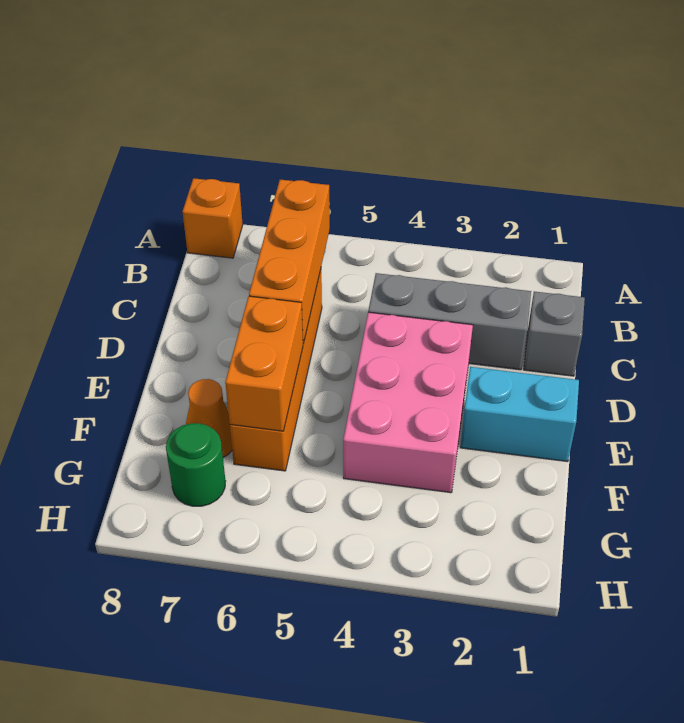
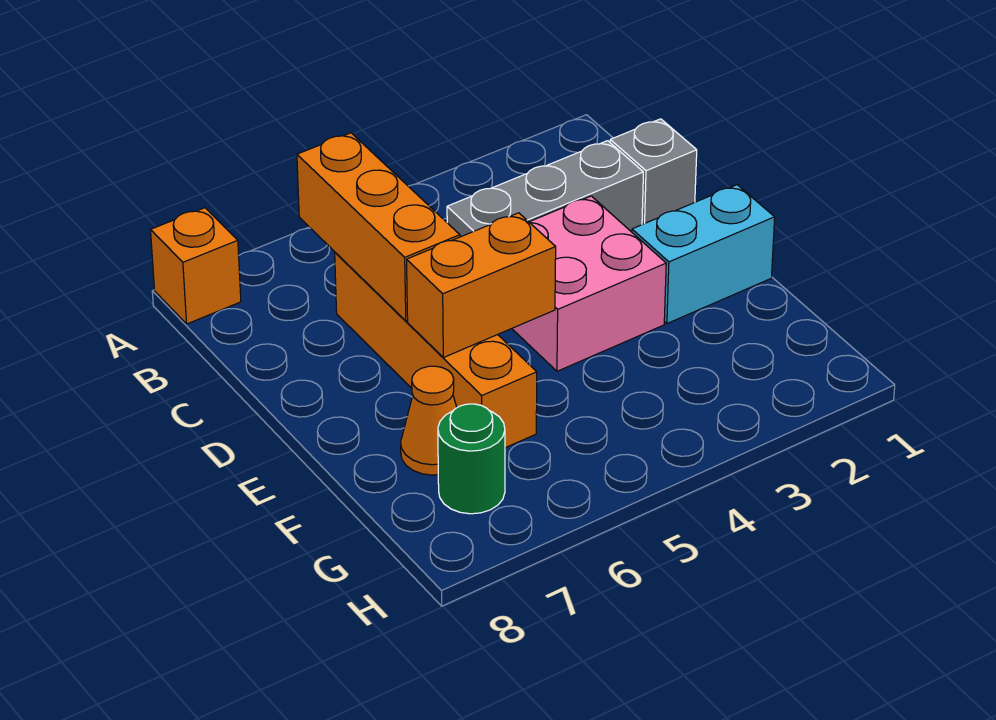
pink 2x3 brick [343,312,473,493] -> pink 2x2 brick [512,196,666,371]
orange 1x2 brick [225,296,303,431] -> orange 1x2 brick turned to [407,213,556,358]

